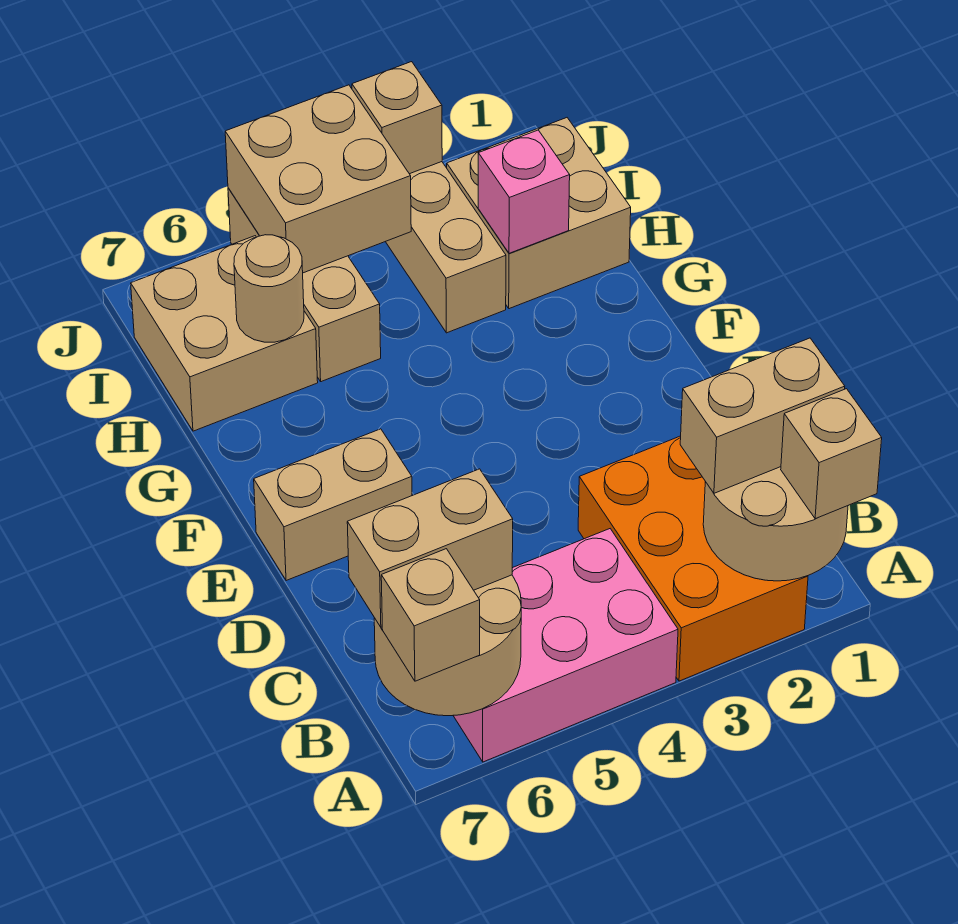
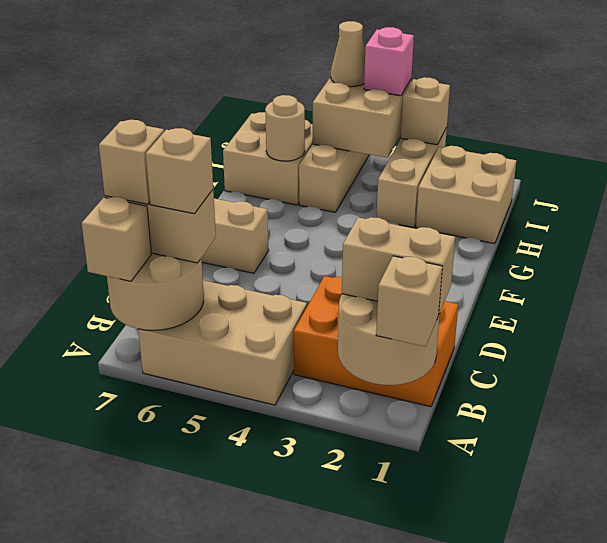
orange 2x3 brick [578,436,808,681] -> orange 2x3 brick turned to [294,276,458,407]
pink 2x3 brick [453,529,678,762] -> tan 2x3 brick [138,280,307,405]
none -> tan 1x1 brick [146,128,213,214]
none -> tan 1x1 brick [99,120,164,204]
pink 1x1 brick [478,130,570,253] -> pink 1x1 brick moved to [364,27,414,96]
none -> tan 1x1 cone [331,21,365,87]

